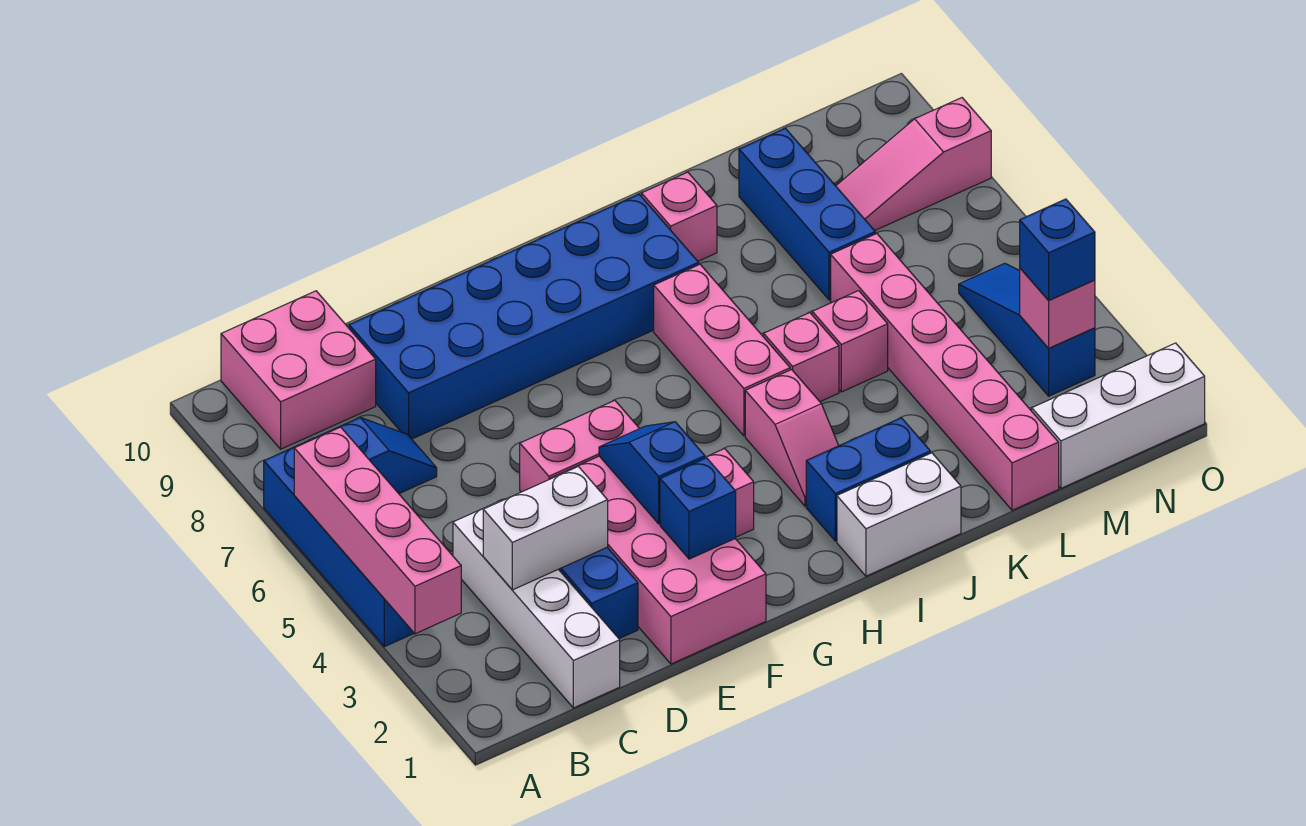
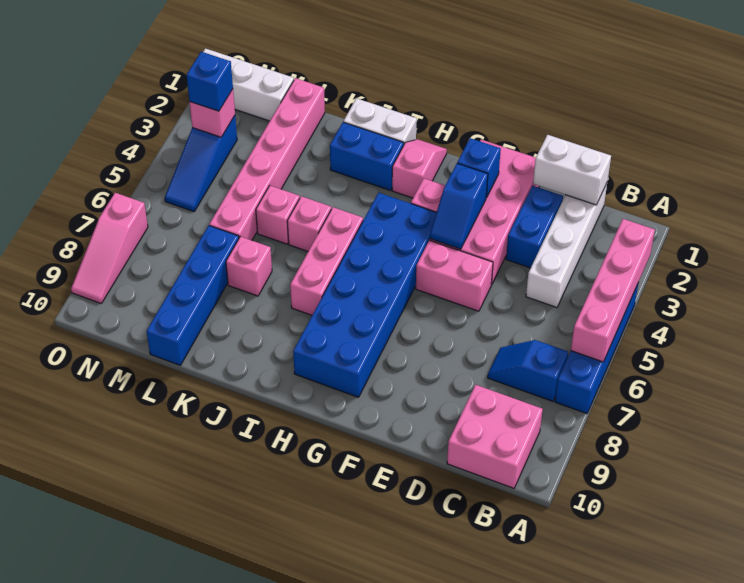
white 1x2 brick [483,467,608,590] -> white 1x2 brick moved to [533,135,611,205]
blue 2x6 brick [349,194,699,439] -> blue 2x6 brick turned to [293,193,436,397]
pink 1x2 slope [745,370,839,506] -> pink 1x2 slope moved to [392,139,447,198]
pink 1x1 brick [642,172,717,261] -> pink 1x1 brick moved to [226,237,272,296]
blue 1x3 brick [739,128,875,300] -> blue 1x4 brick [147,226,239,365]
pink 1x3 slope [836,98,991,231] -> pink 1x3 slope turned to [71,193,148,303]

